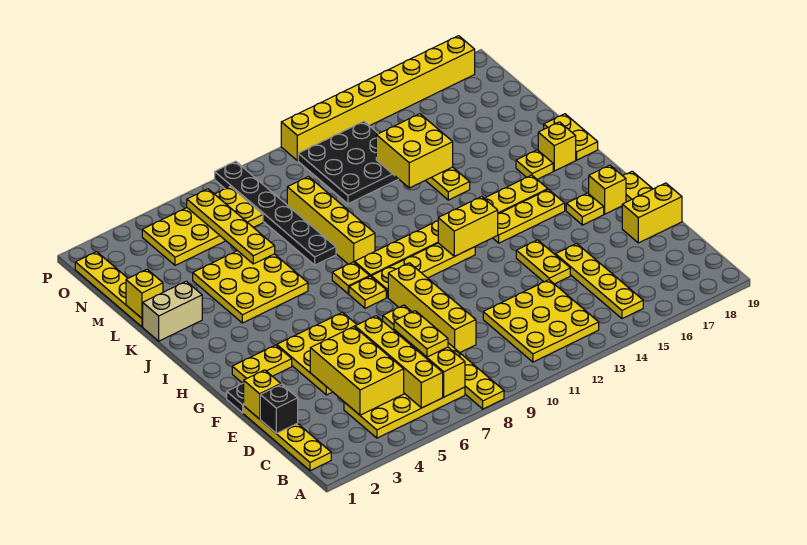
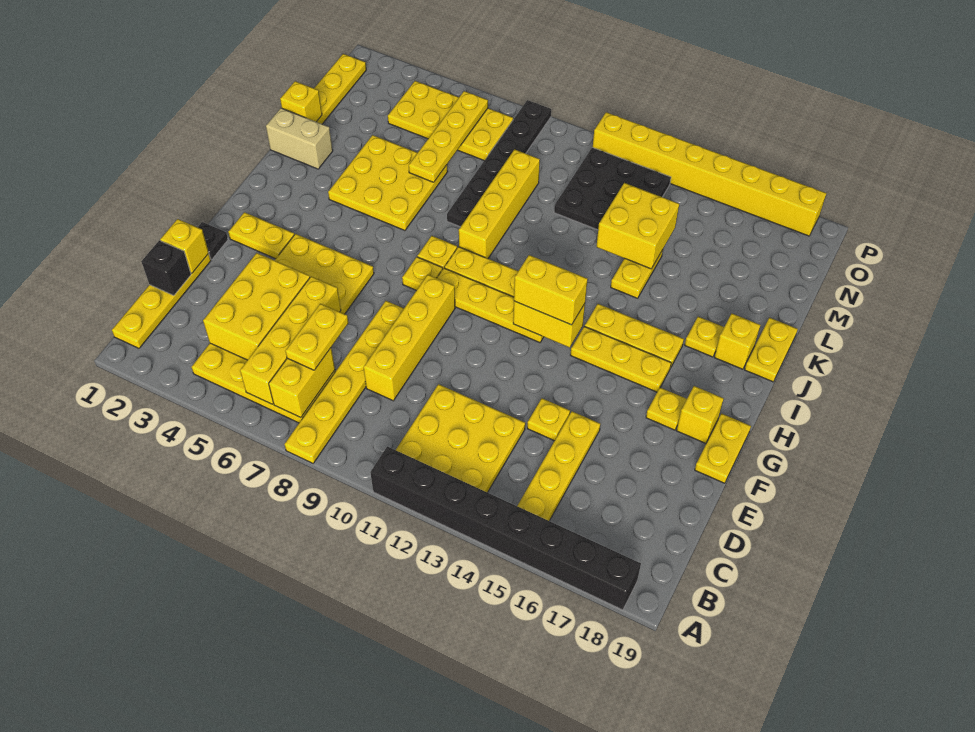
none -> black 1x8 brick [370,446,641,610]
yellow 1x2 plate [516,240,570,284] -> yellow 1x1 plate [527,398,570,441]
yellow 1x2 brick [622,183,682,243] -> yellow 1x2 brick moved to [514,255,588,325]

